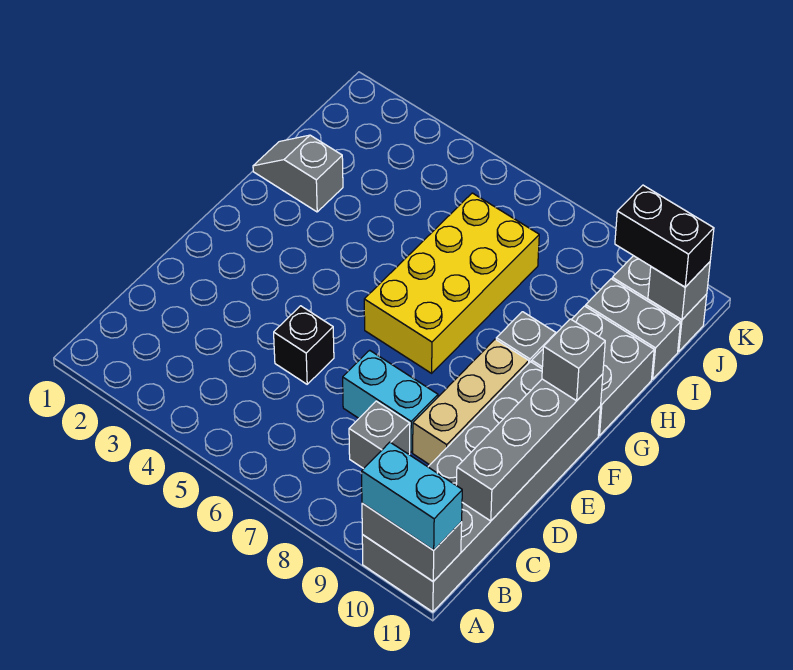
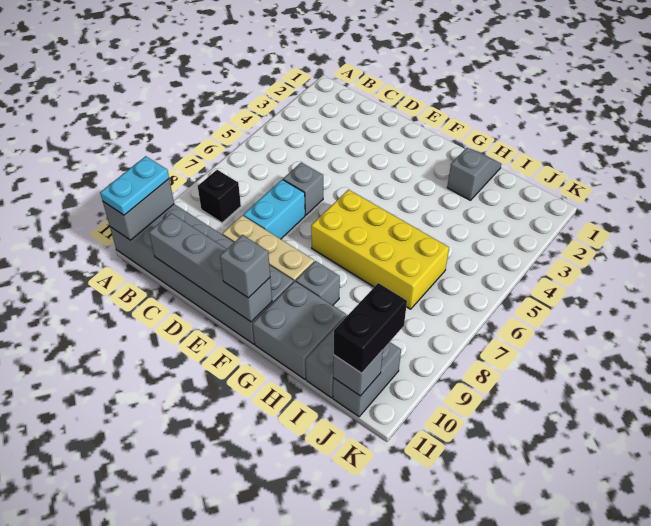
cyan 1x2 brick [362,442,462,550] -> cyan 1x2 plate [100,156,169,215]
grey 1x1 brick [349,401,410,469] -> grey 1x1 brick moved to [283,162,323,215]
black 1x1 brick [274,306,334,384] -> black 1x1 brick moved to [198,170,241,223]

